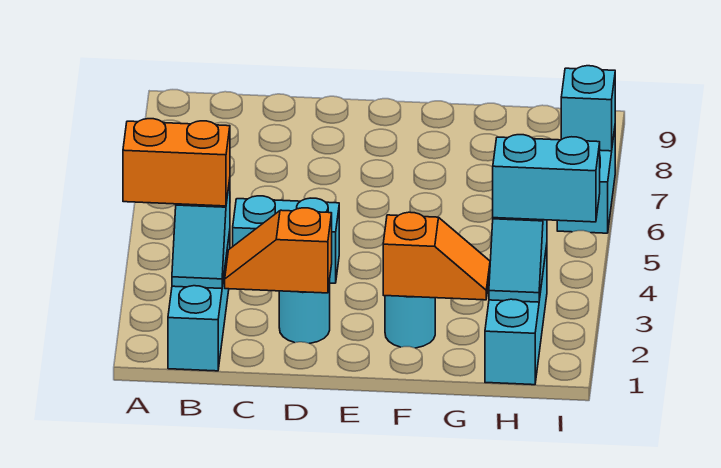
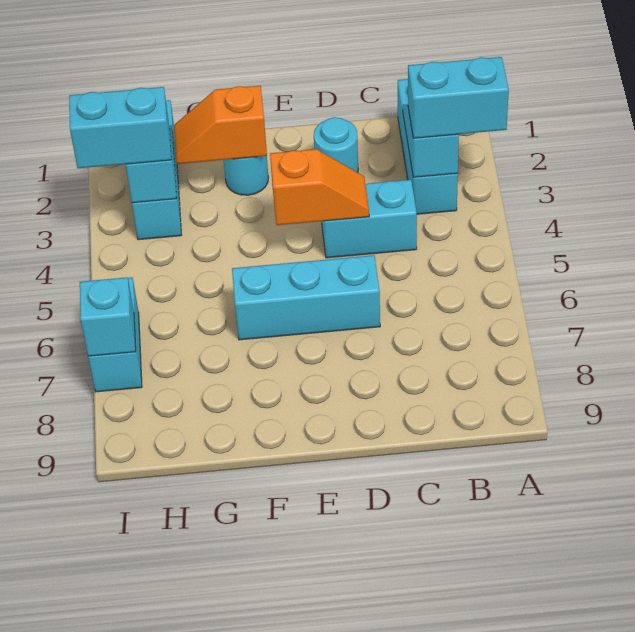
orange 1x2 brick [123,119,230,206] -> cyan 1x2 brick [408,57,509,138]
orange 1x2 slope [225,208,332,293] -> orange 1x2 slope moved to [270,149,369,225]
none -> cyan 1x3 brick [232,255,380,340]

